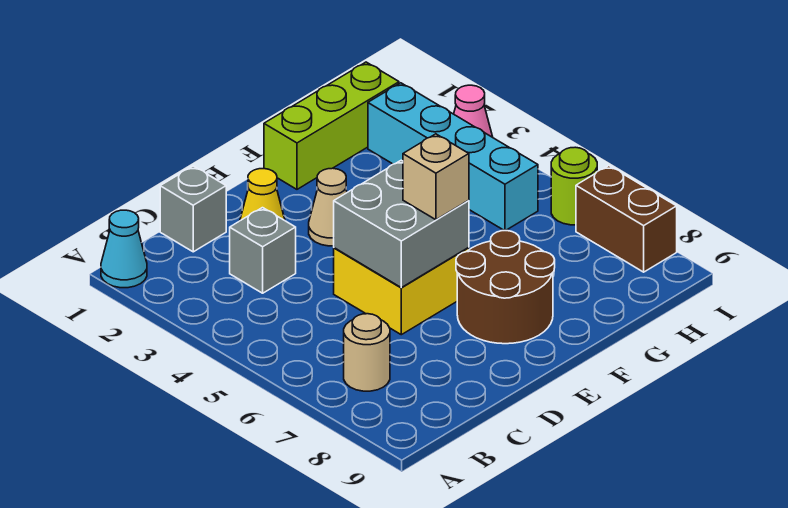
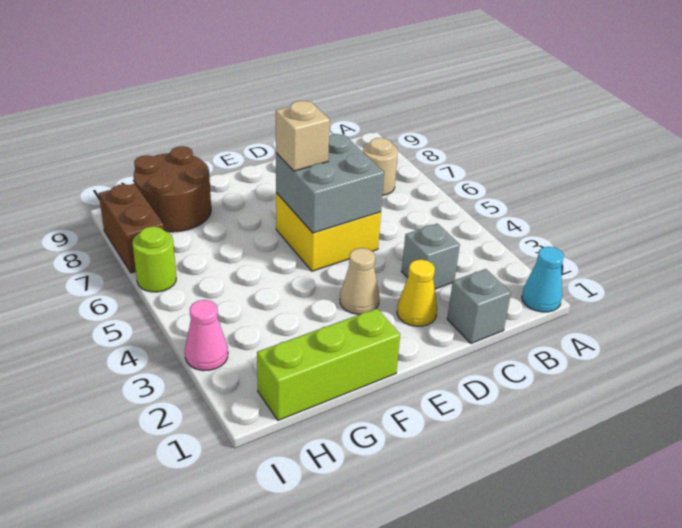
brown 2x2 round brick [456,231,555,344] -> brown 2x2 round brick moved to [134,146,211,232]
cyan 1x4 brick [368,83,538,231] -> none

